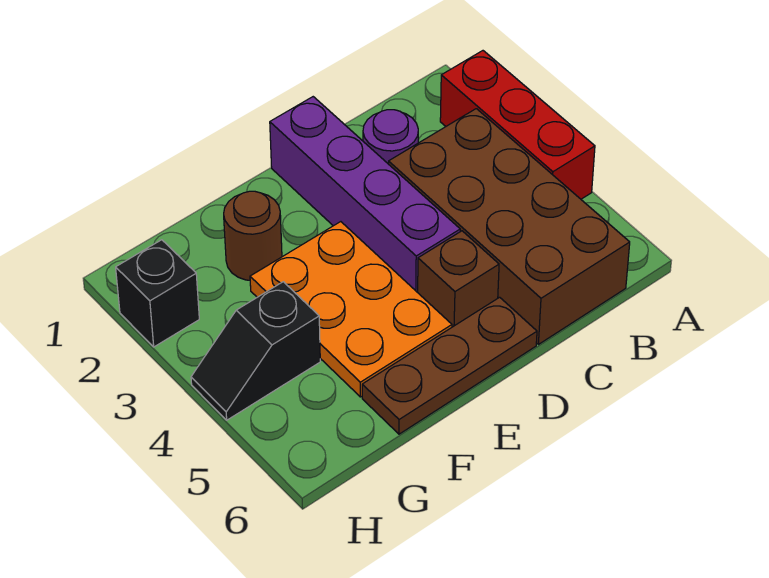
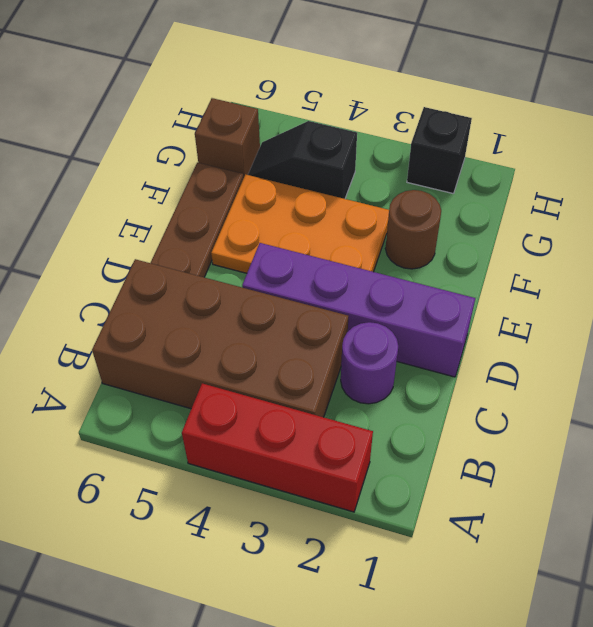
brown 1x1 brick [418,231,499,327] -> brown 1x1 brick moved to [195,98,260,178]
black 1x2 slope [191,282,320,420] -> black 1x2 slope turned to [248,121,357,199]

